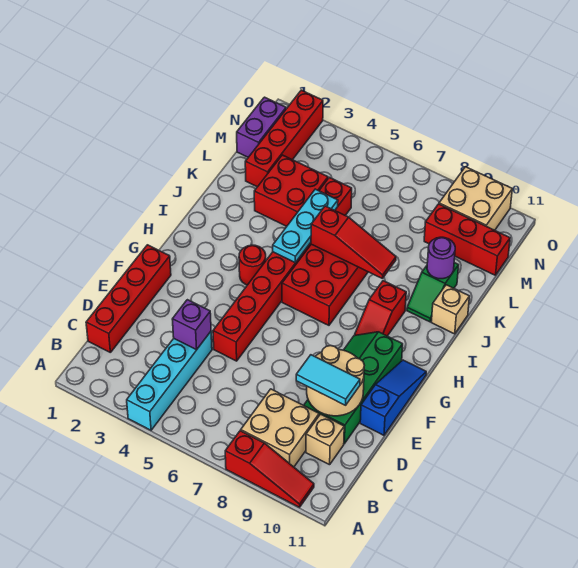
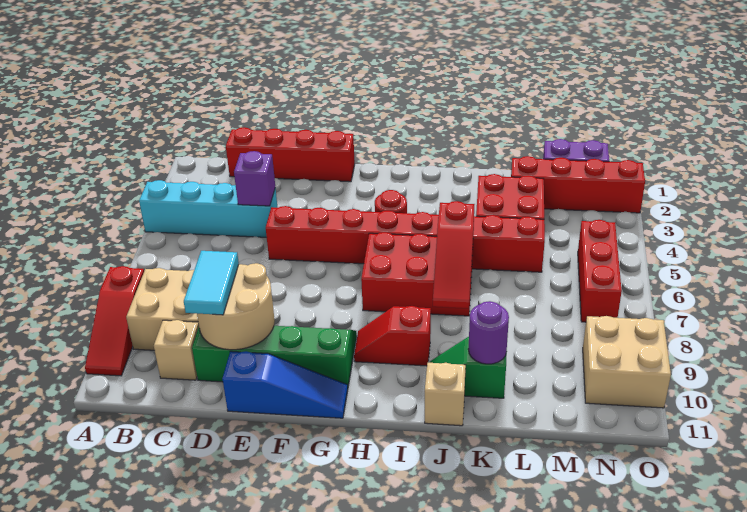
cyan 1x3 plate [273,189,338,263] -> none
red 1x3 brick [424,204,510,275] -> red 1x3 brick moved to [578,220,622,322]

